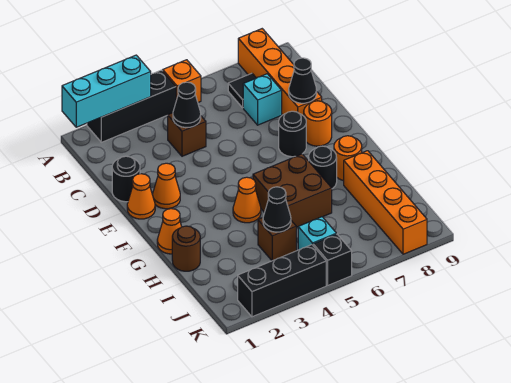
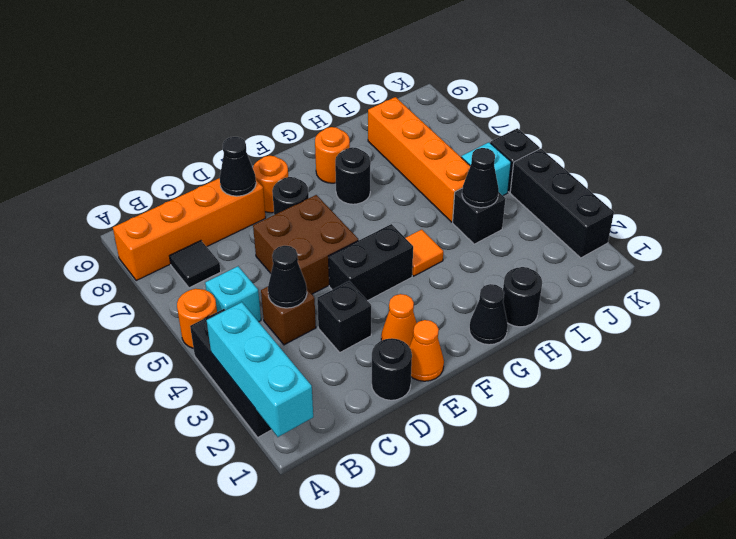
orange 1x1 brick [163,60,201,102] -> orange 1x1 round brick [177,289,217,349]
cyan 1x1 brick [243,74,282,125] -> cyan 1x1 brick moved to [205,266,261,322]
none -> black 1x1 brick [317,281,371,352]
none -> black 1x2 brick [328,224,413,301]
orange 1x1 cone [157,209,182,254] -> black 1x1 cone [469,284,508,345]
orange 1x1 cone [233,177,261,223] -> orange 1x1 tile [406,230,443,276]
brown 2x2 brick [253,154,332,228] -> brown 2x2 brick moved to [253,195,358,294]
brown 1x1 round brick [172,226,200,271] -> black 1x1 round brick [503,267,542,327]
orange 1x4 brick [344,151,427,254] -> orange 1x4 brick turned to [368,97,470,222]
brown 1x1 brick [258,218,296,261] -> black 1x1 brick [453,188,506,244]

